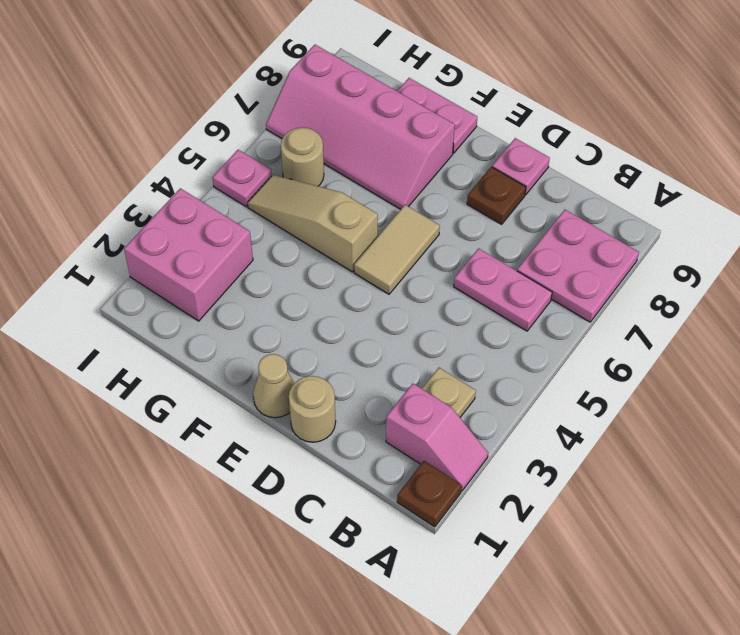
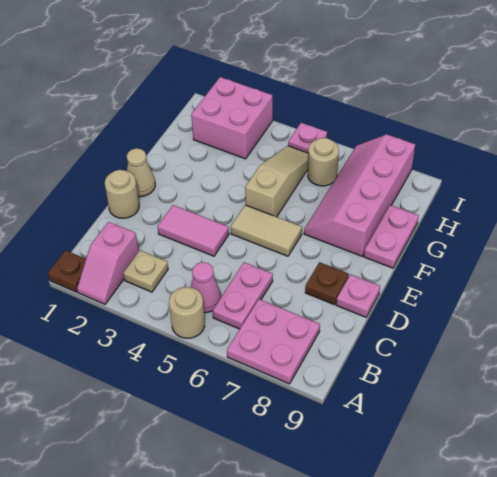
none -> tan 1x1 round brick [169,287,205,338]
none -> pink 1x1 cone [191,262,221,313]
none -> pink 1x2 tile [157,205,229,256]

